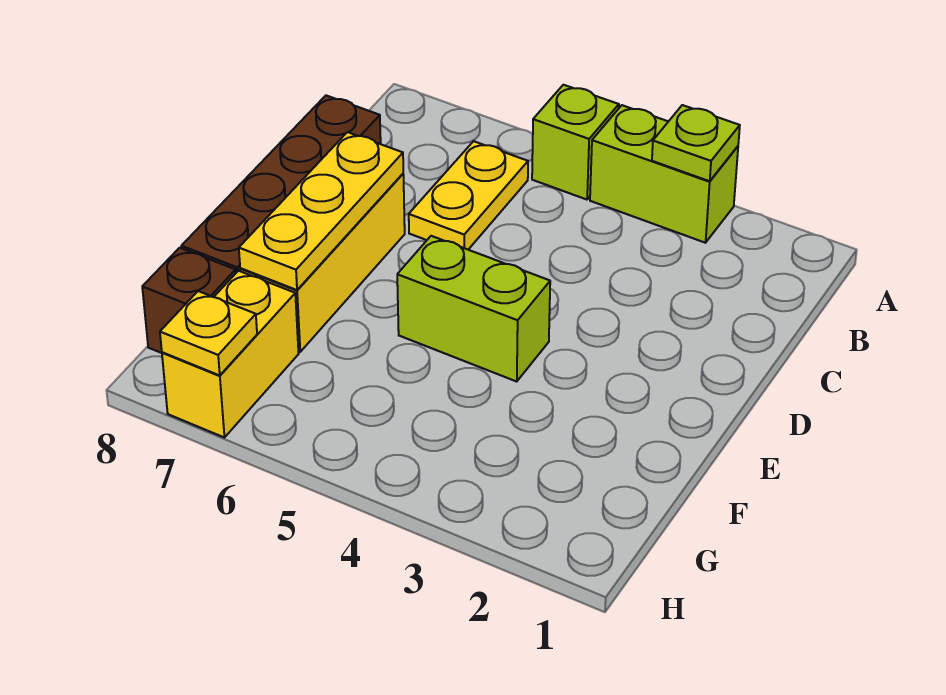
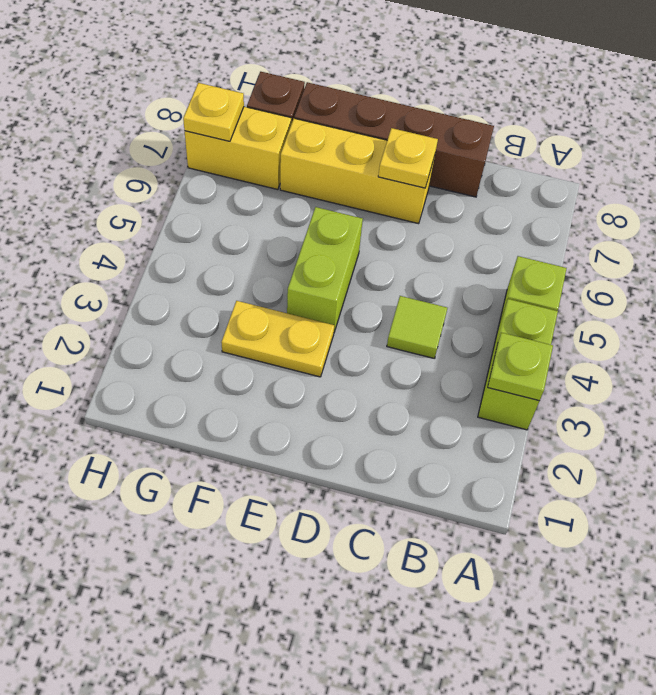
yellow 1x2 plate [409,141,528,250] -> yellow 1x2 plate moved to [221,301,334,377]
none -> lime 1x1 tile [387,296,447,359]
yellow 1x3 plate [239,132,403,290] -> yellow 1x1 plate [378,128,438,188]

